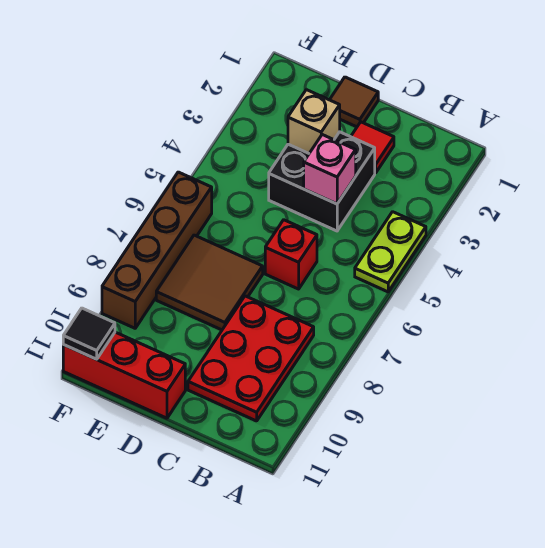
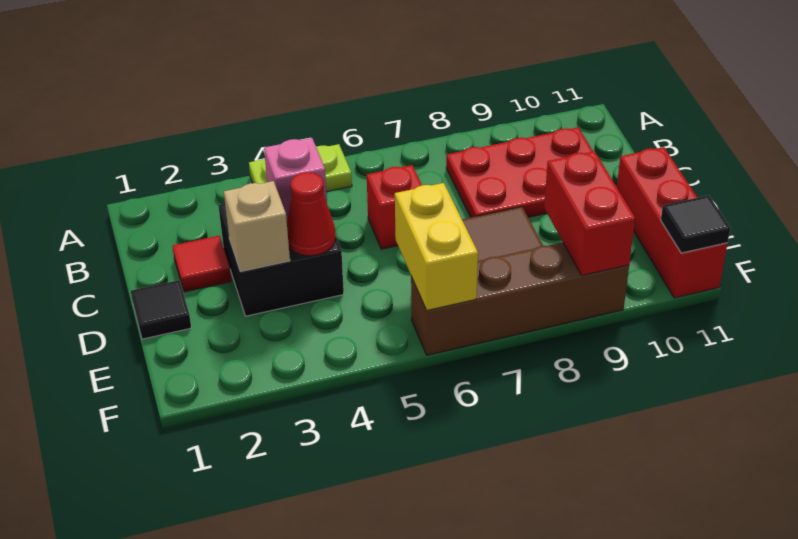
brown 1x1 tile [330,77,378,127] -> black 1x1 tile [131,280,191,339]
none -> red 1x1 cone [287,172,336,256]
none -> yellow 1x2 brick [395,183,478,310]
none -> red 1x2 brick [544,151,635,275]

